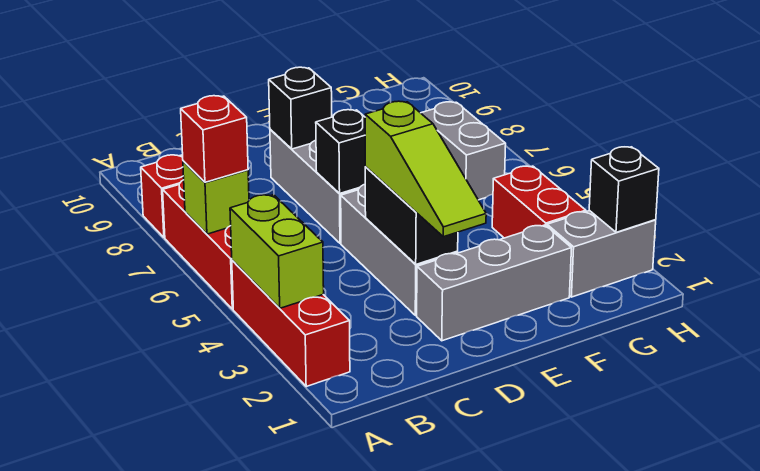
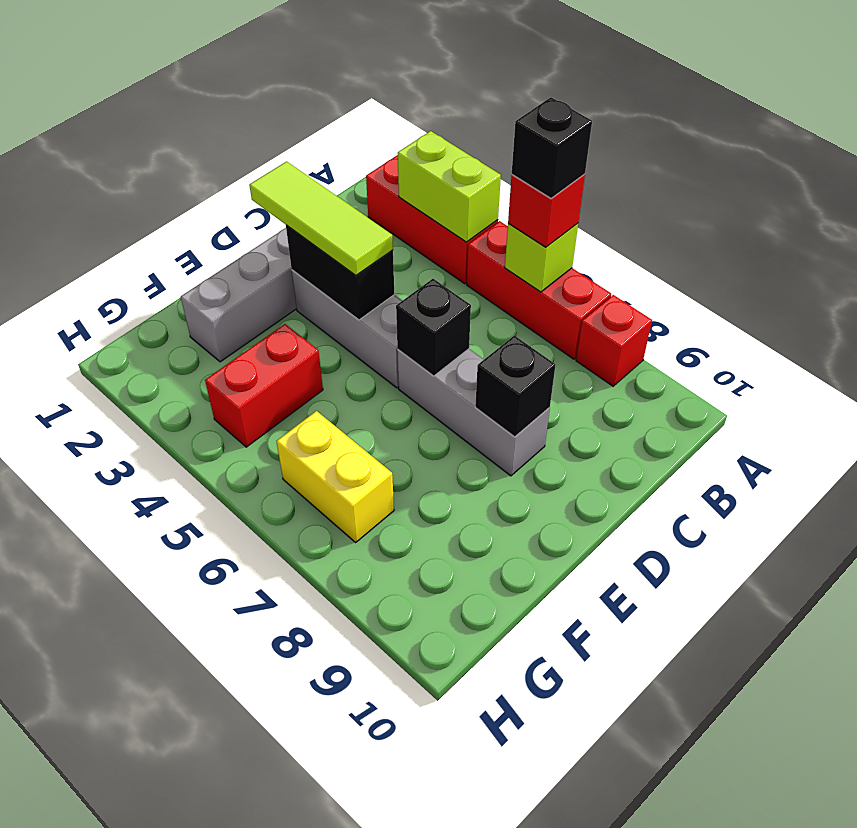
lime 1x3 slope [365,101,486,237] -> lime 1x3 tile [249,161,393,275]
grey 1x2 brick [547,211,656,297] -> none
red 1x2 brick [492,166,586,238] -> red 1x2 brick turned to [205,324,323,447]
grey 1x2 brick [421,102,506,200] -> yellow 1x2 brick [276,411,394,542]
black 1x1 brick [589,147,659,232] -> black 1x1 brick moved to [512,97,592,198]

